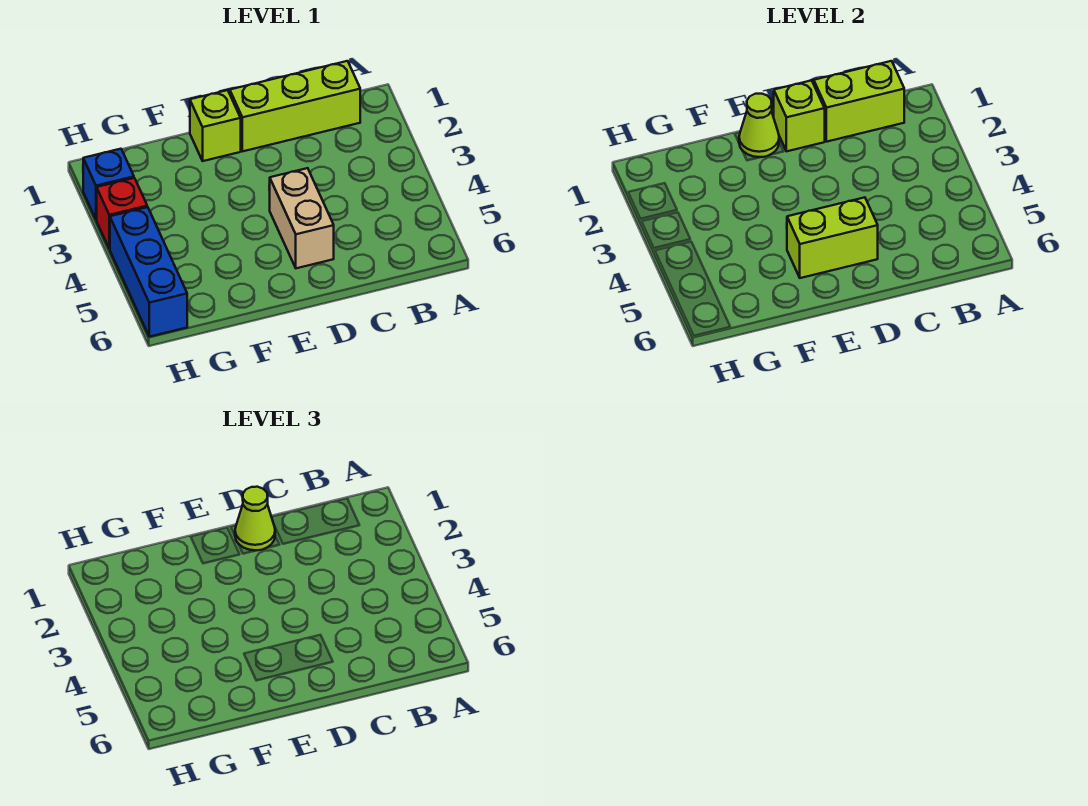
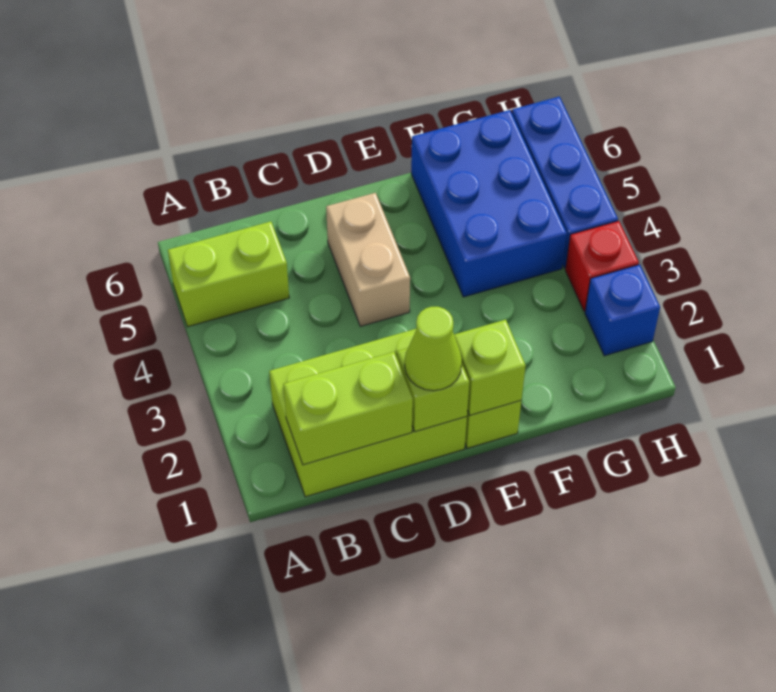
lime 1x3 brick [230,61,360,151] -> lime 2x3 brick [269,329,467,497]
lime 1x2 brick [787,197,878,278] -> lime 1x2 brick moved to [168,222,289,327]
lime 1x1 cone [739,94,779,157] -> lime 1x1 brick [454,320,526,415]
none -> blue 2x3 brick [411,110,567,297]

